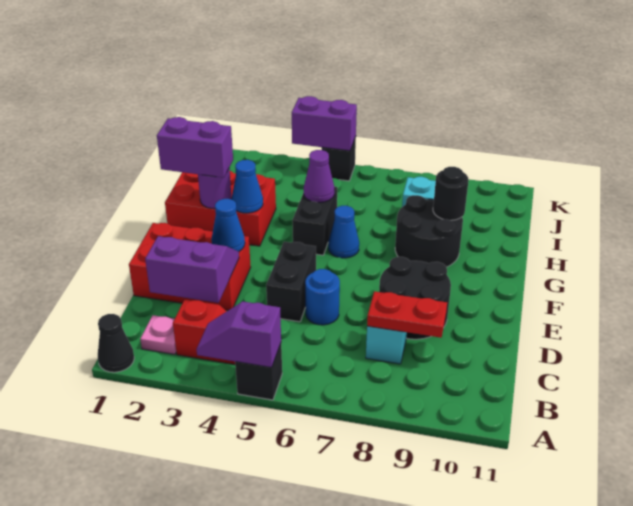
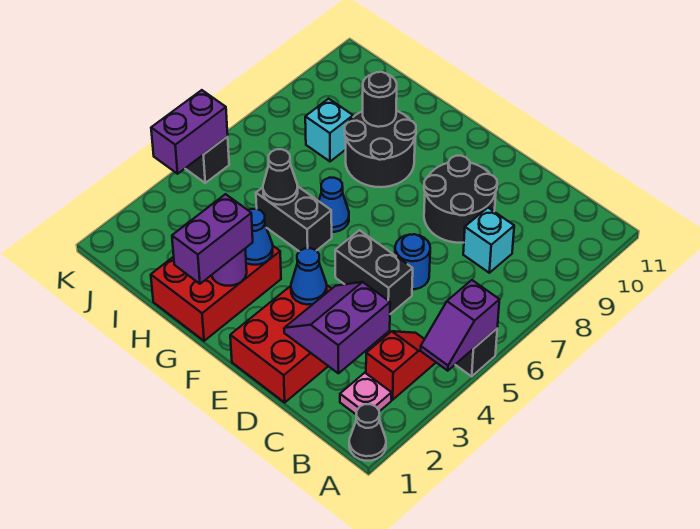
red 1x2 plate [367,291,447,338] -> none
purple 1x1 cone [304,150,334,202] -> black 1x1 cone [263,149,298,205]

